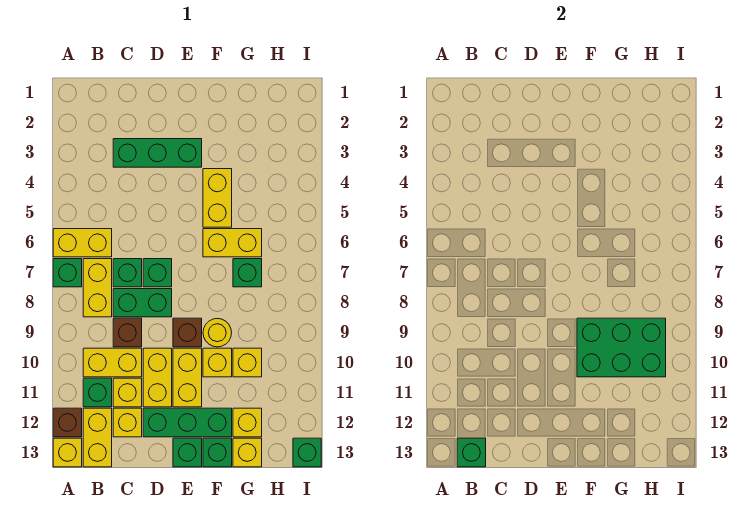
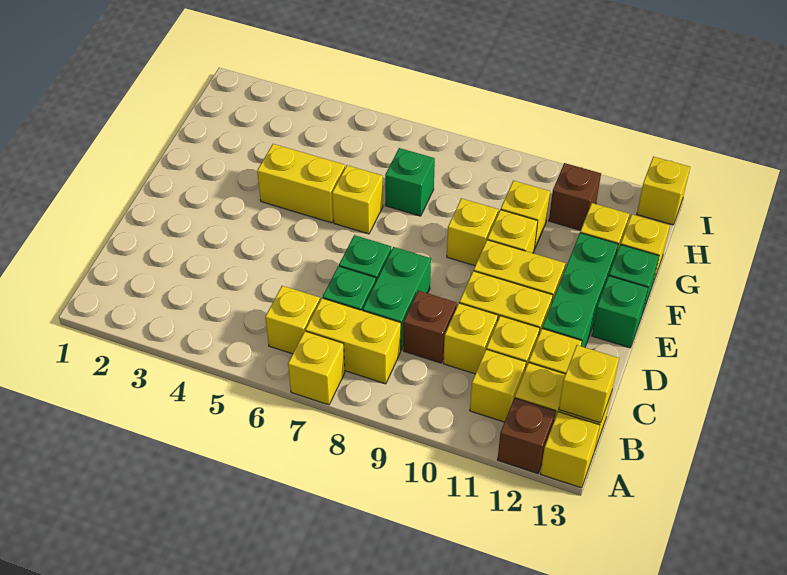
yellow 1x2 brick [53,229,112,257] -> yellow 1x1 brick [265,286,320,354]
green 1x1 brick [53,259,82,287] -> yellow 1x1 brick [288,331,345,405]
yellow 1x2 brick [83,348,142,377] -> yellow 1x1 brick [443,303,498,374]
green 1x1 brick [83,378,112,407] -> yellow 1x1 brick [470,349,526,422]
green 1x1 brick [457,438,486,467] -> yellow 1x1 brick [559,345,619,423]
green 1x3 brick [113,139,202,167] -> none
brown 1x1 brick [173,318,202,347] -> brown 1x1 brick moved to [549,163,601,230]
yellow 1x2 brick [203,229,262,257] -> yellow 1x1 brick [332,165,383,234]
yellow 1x1 round brick [203,319,232,347] -> yellow 1x1 brick [447,198,498,266]
green 2x3 brick [577,318,666,377] -> none
green 1x1 brick [293,438,321,467] -> yellow 1x1 brick [637,157,690,225]

